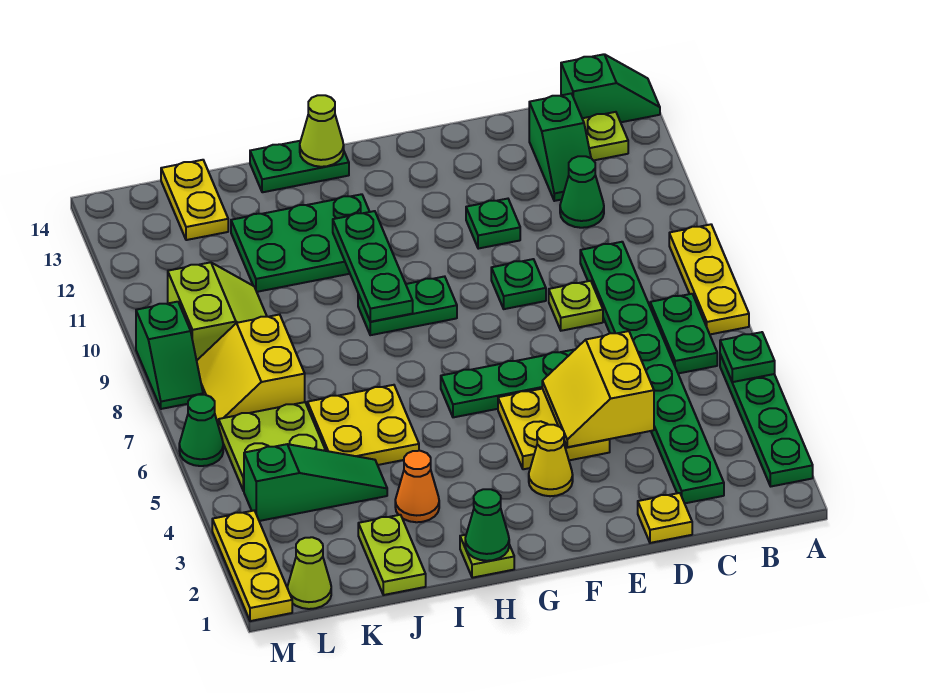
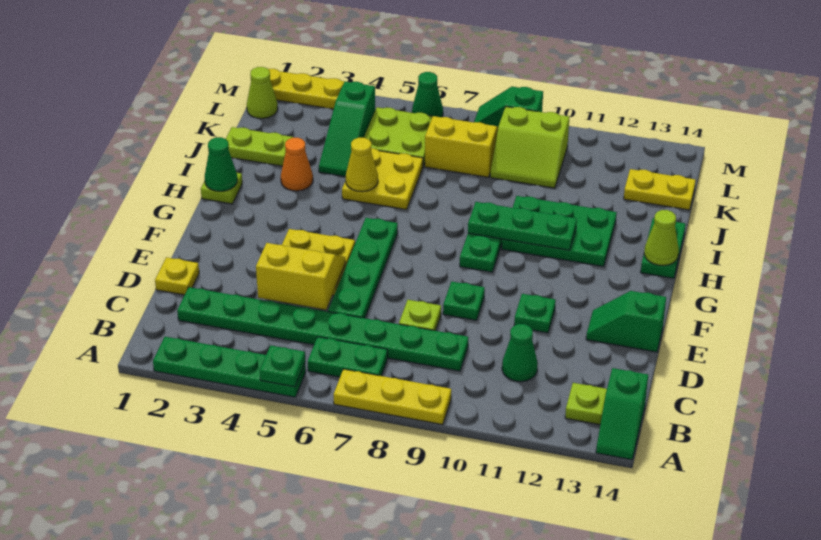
green 1x2 slope [529,94,591,201] -> green 1x2 slope moved to [586,291,666,352]
yellow 1x1 cone [529,425,573,496] -> yellow 1x1 cone moved to [346,138,378,192]
green 2x3 plate [231,194,369,292] -> green 2x3 plate turned to [502,196,617,267]

